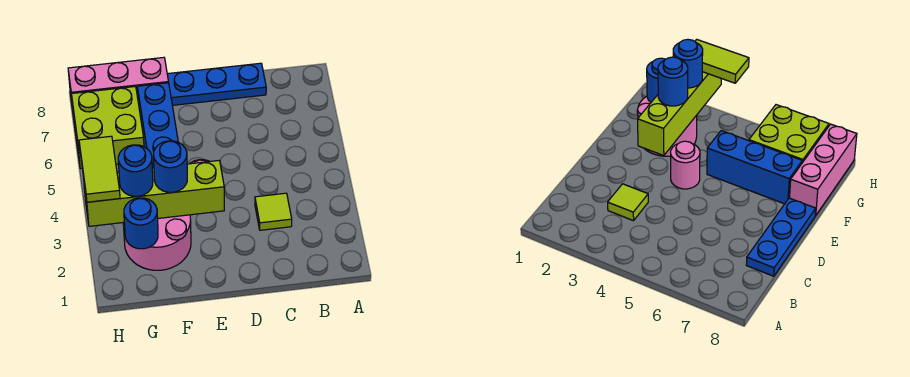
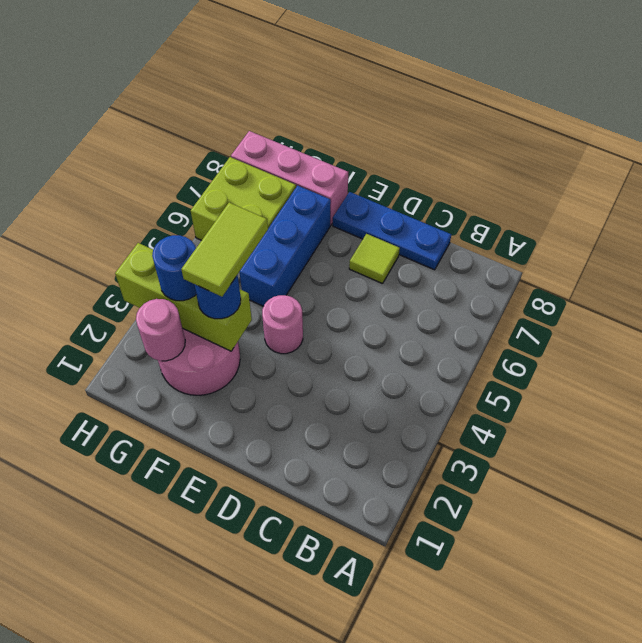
lime 1x1 tile [255,193,292,230] -> lime 1x1 tile moved to [349,234,400,284]
lime 1x4 brick [84,161,224,226] -> lime 1x3 brick [115,243,252,351]
blue 1x1 round brick [124,198,158,249] -> pink 1x1 round brick [136,299,185,361]
lime 1x2 tile [79,136,120,202] -> lime 1x2 tile moved to [181,203,268,297]

